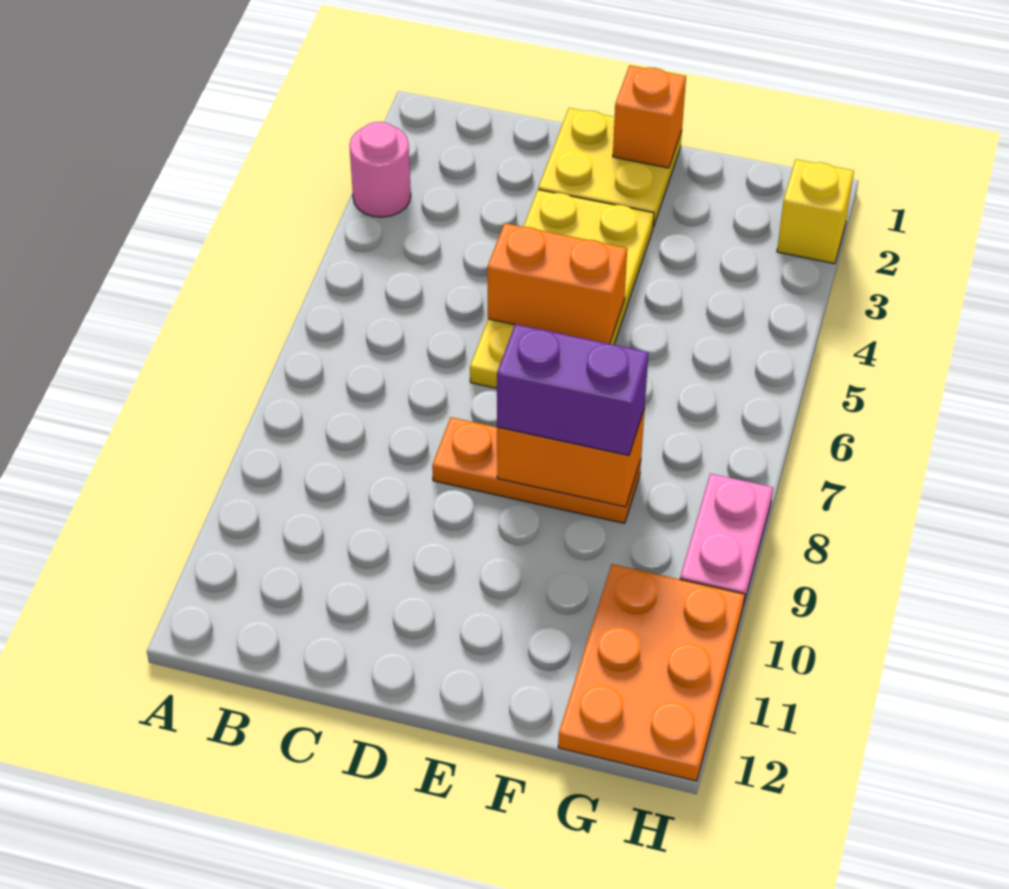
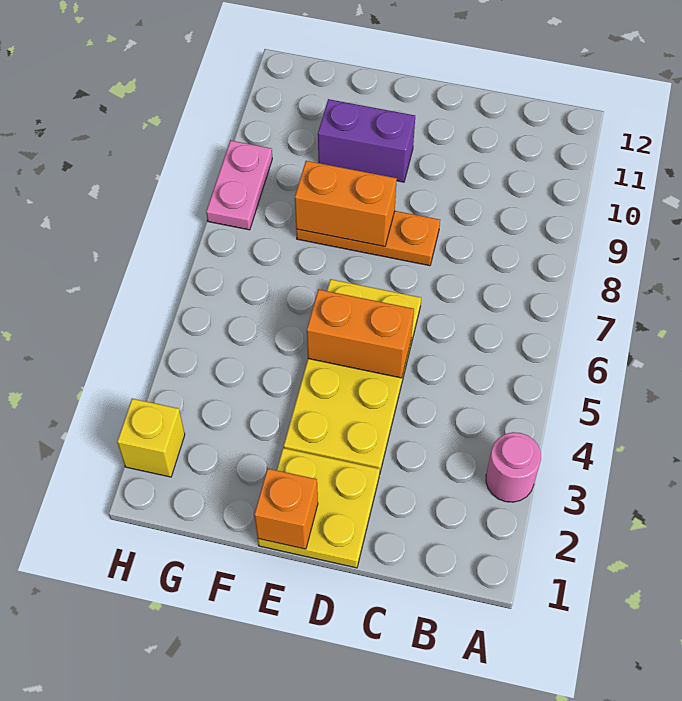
purple 1x2 brick [497,324,649,456] -> purple 1x2 brick moved to [318,99,415,182]
orange 2x3 plate [558,564,745,781] -> none

